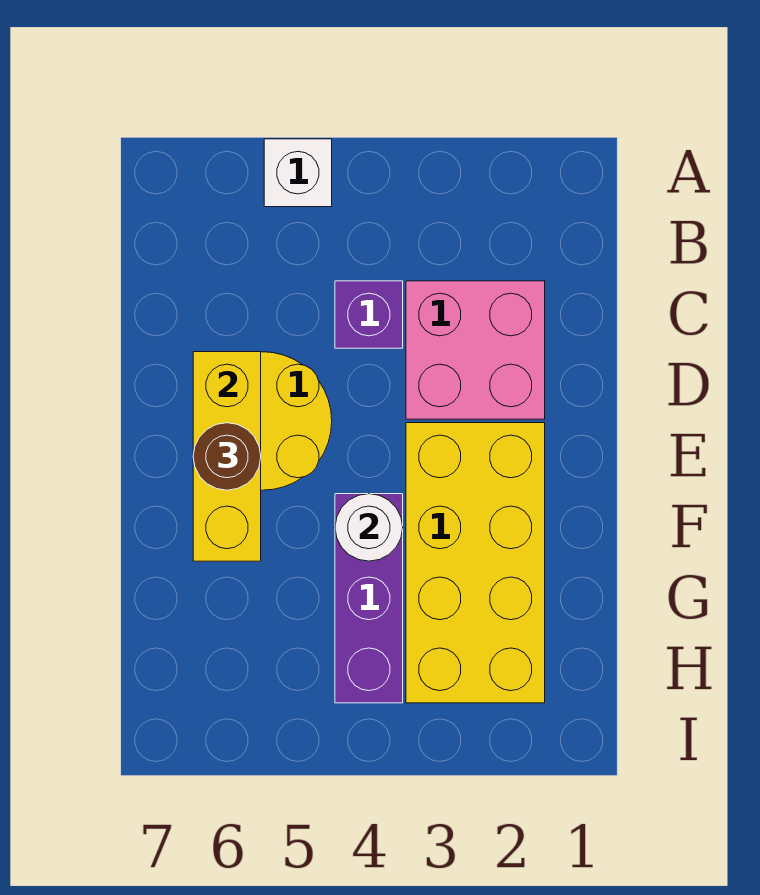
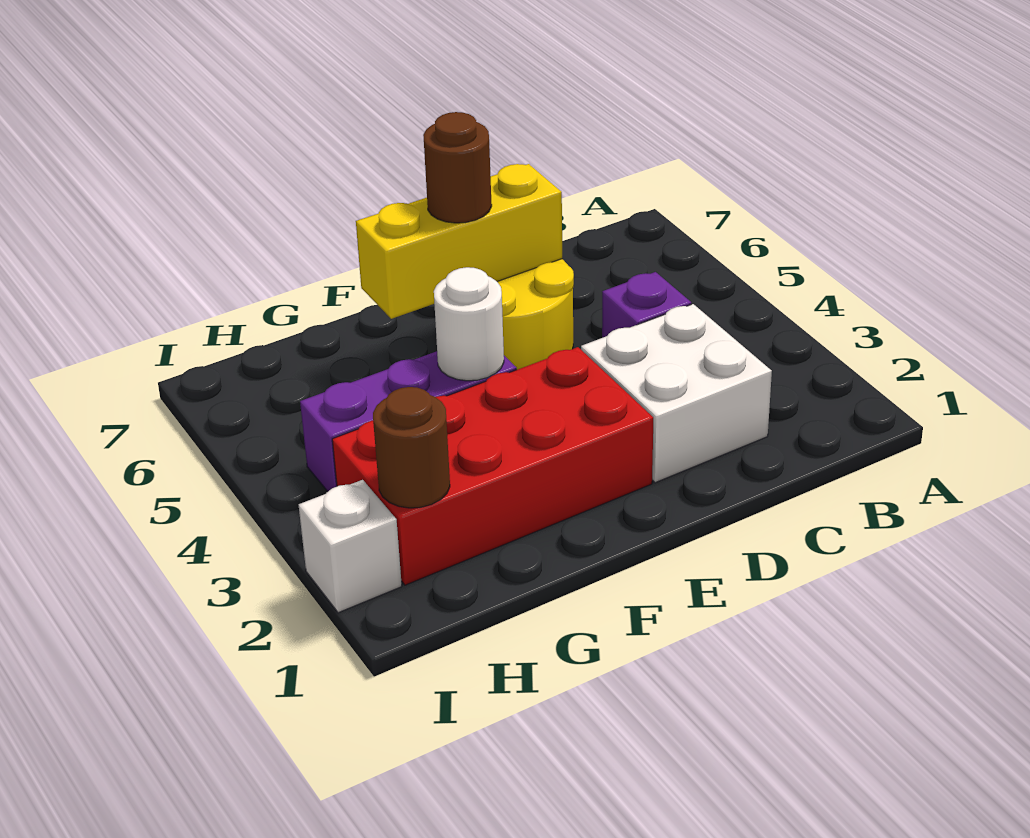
white 1x1 brick [264,139,332,207] -> white 1x1 brick moved to [299,480,402,613]
pink 2x2 brick [406,281,545,419] -> white 2x2 brick [581,304,772,483]
yellow 2x4 brick [406,423,545,703] -> red 2x4 brick [332,347,653,585]
none -> brown 1x1 round brick [373,387,450,508]

